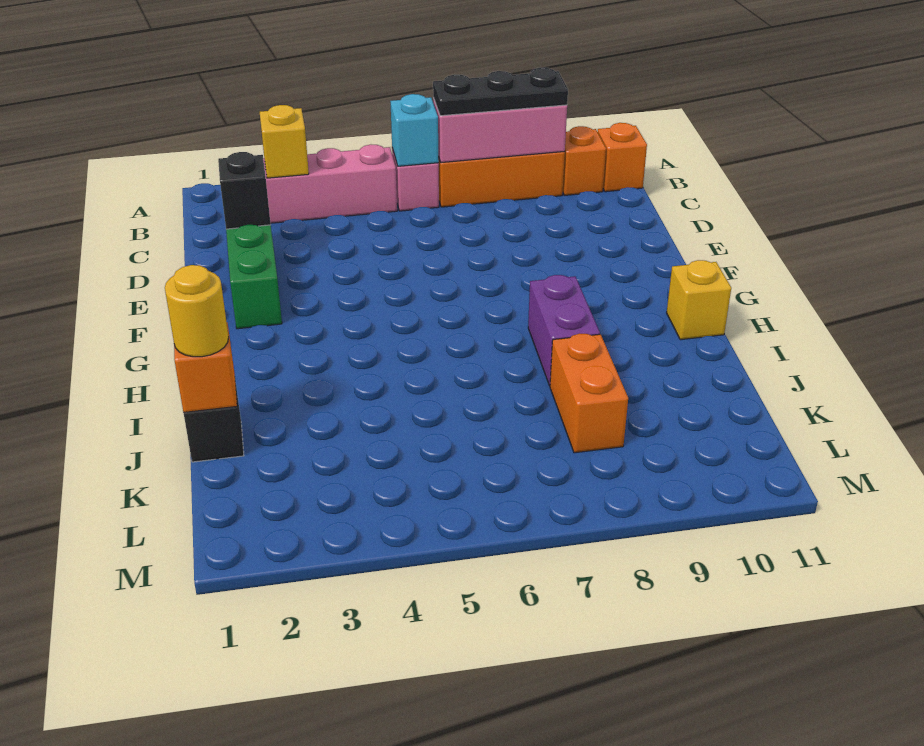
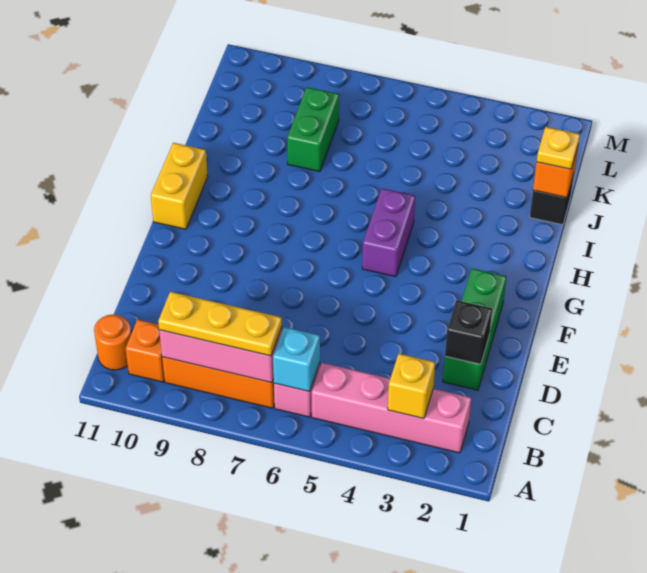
black 1x3 plate [433,68,568,116] -> yellow 1x3 plate [158,292,282,356]
orange 1x1 brick [598,123,647,192] -> orange 1x1 round brick [94,314,131,370]
purple 1x2 brick [528,275,600,386] -> purple 1x2 brick moved to [362,188,415,277]
yellow 1x1 brick [667,260,731,340] -> yellow 1x2 brick [151,143,208,229]
yellow 1x1 round brick [165,265,229,357] -> yellow 1x1 plate [537,127,580,169]
orange 1x2 brick [550,333,628,453] -> green 1x2 brick [287,87,339,172]

